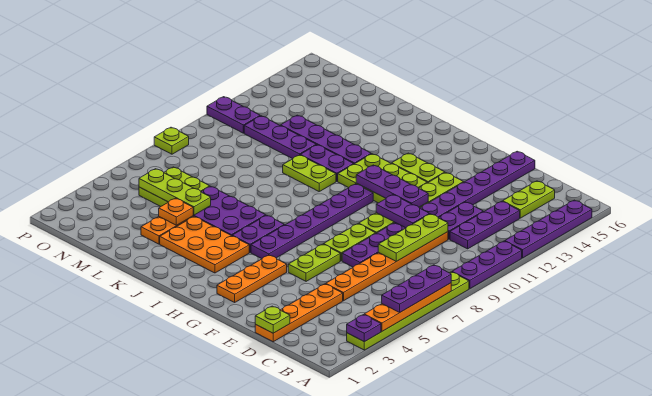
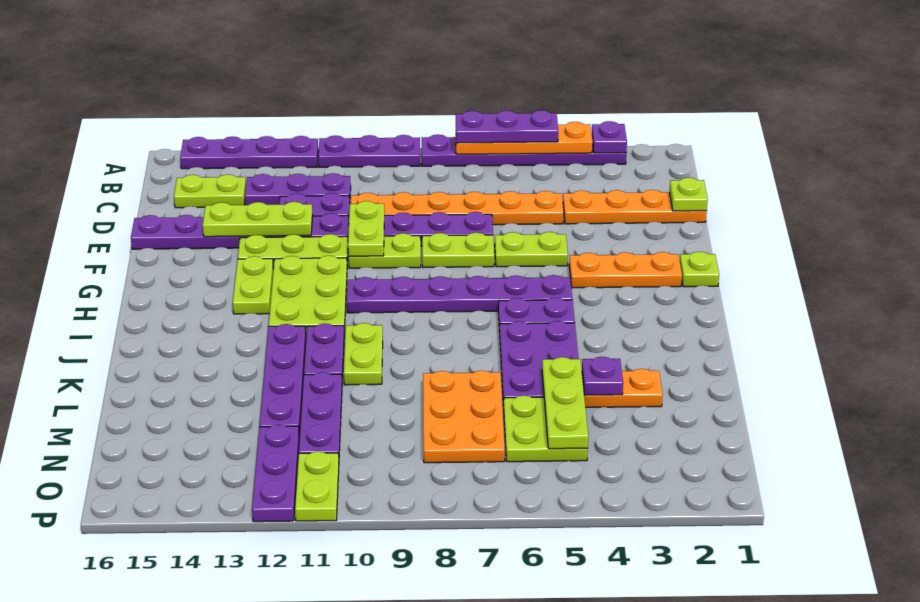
lime 1x6 plate [347,272,469,350] -> purple 1x6 plate [422,134,626,166]
lime 1x3 plate [378,214,448,261] -> lime 1x3 plate moved to [203,202,313,237]
purple 1x2 plate [376,195,429,228] -> lime 1x2 plate [348,201,384,256]
purple 1x3 plate [356,165,428,207] -> purple 1x3 plate moved to [252,425,299,522]
orange 2x3 plate [160,217,249,273] -> orange 2x3 plate moved to [423,371,505,463]
orange 1x1 plate [159,198,193,225] -> purple 1x1 plate [582,357,623,395]
purple 1x2 plate [207,97,260,133] -> lime 1x2 plate [295,451,339,521]
lime 1x1 plate [154,127,189,154] -> lime 1x1 plate moved to [680,252,719,287]

